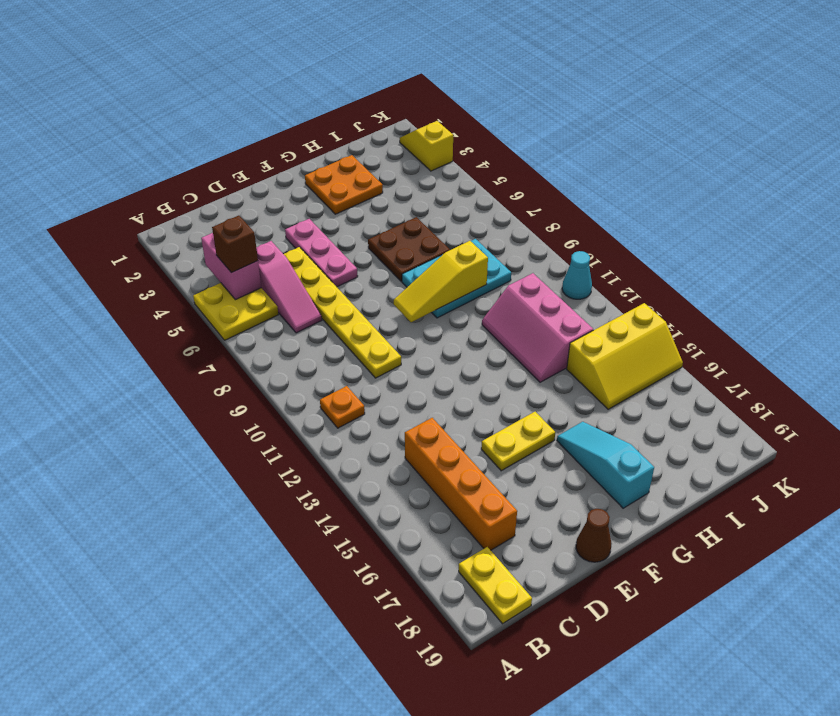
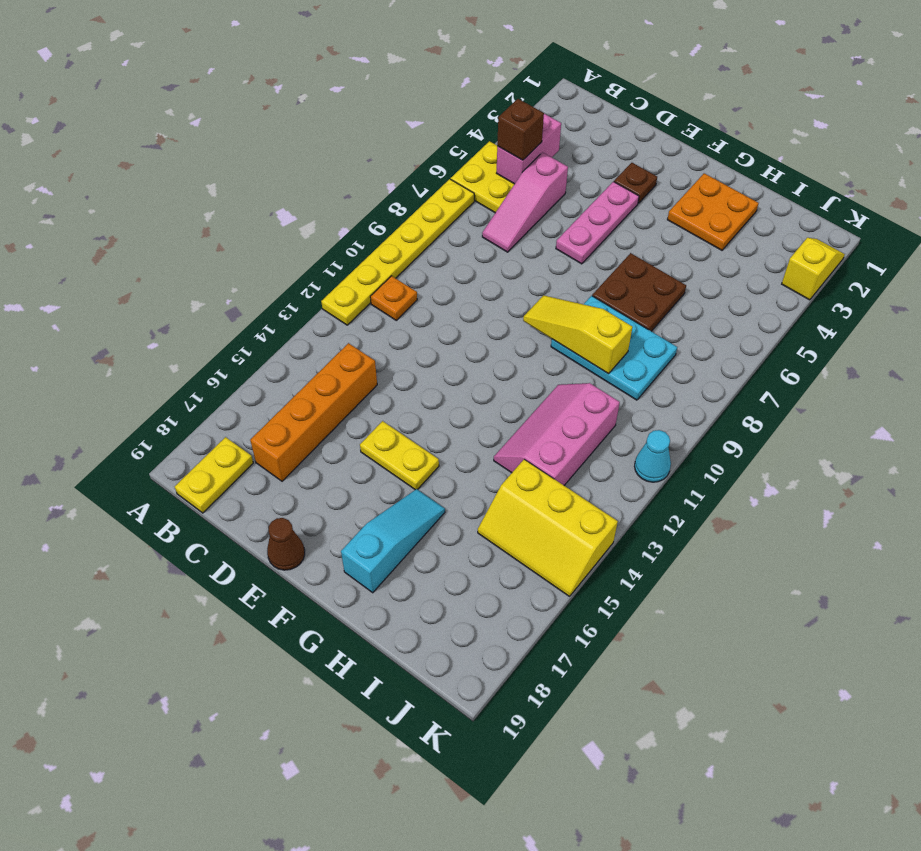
yellow 1x6 plate [284,247,401,378] -> yellow 1x6 plate moved to [321,179,474,325]
none -> brown 1x1 plate [614,163,657,203]

